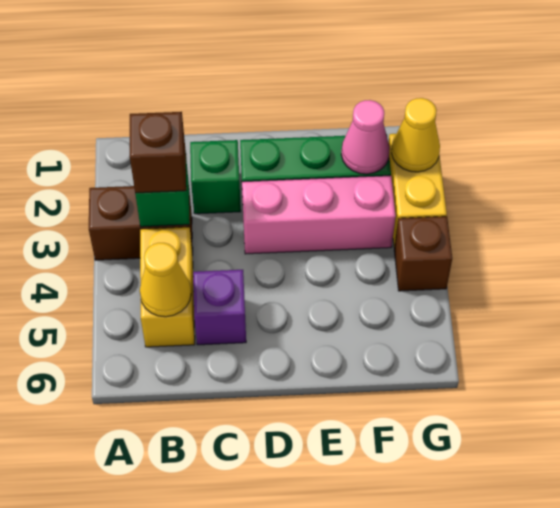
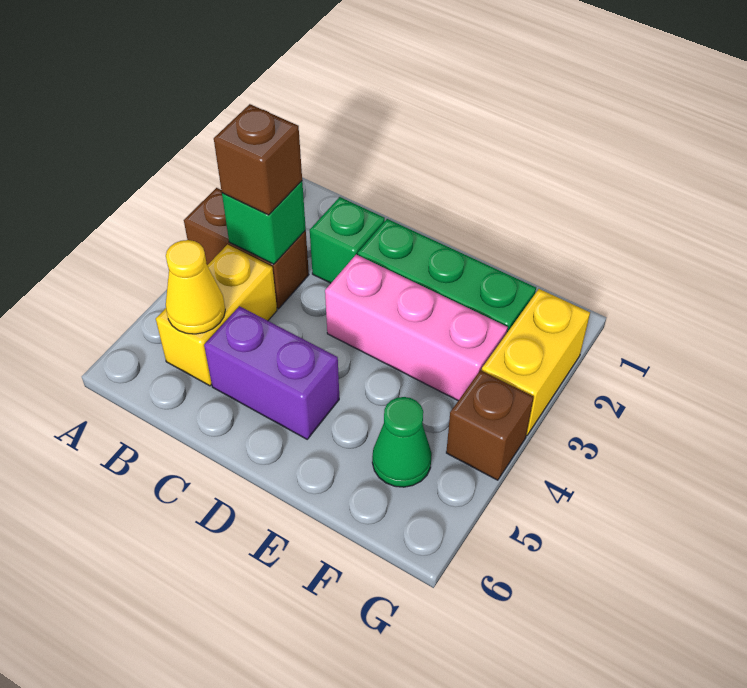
purple 1x1 brick [193,270,246,345] -> purple 1x2 brick [204,306,339,439]
pink 1x1 cone [341,100,390,174] -> none
none -> green 1x1 cone [372,397,432,487]
yellow 1x1 cone [391,98,440,172] -> none

